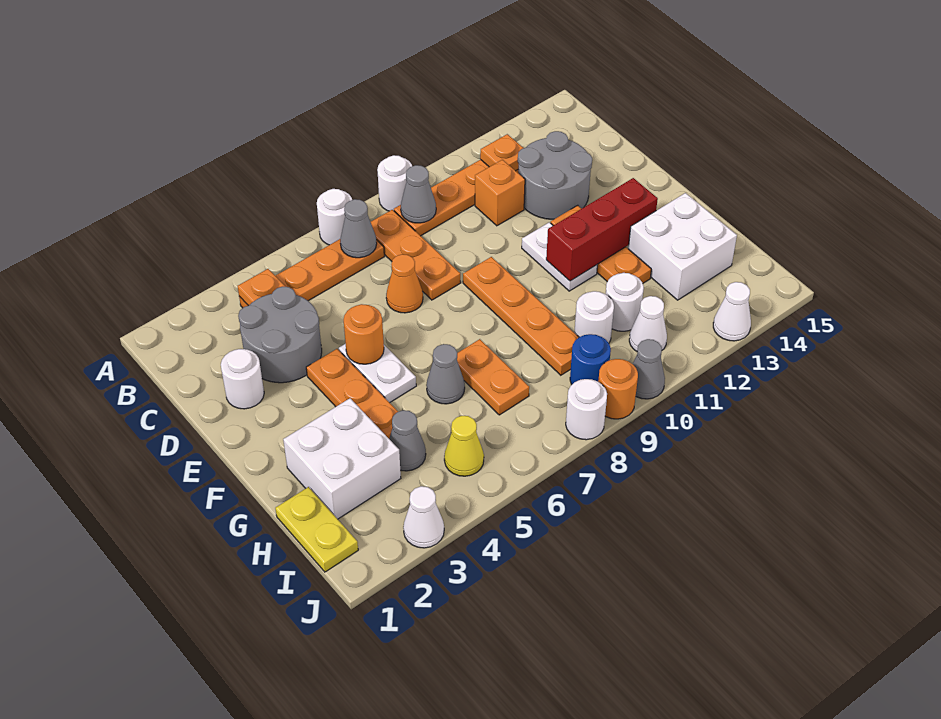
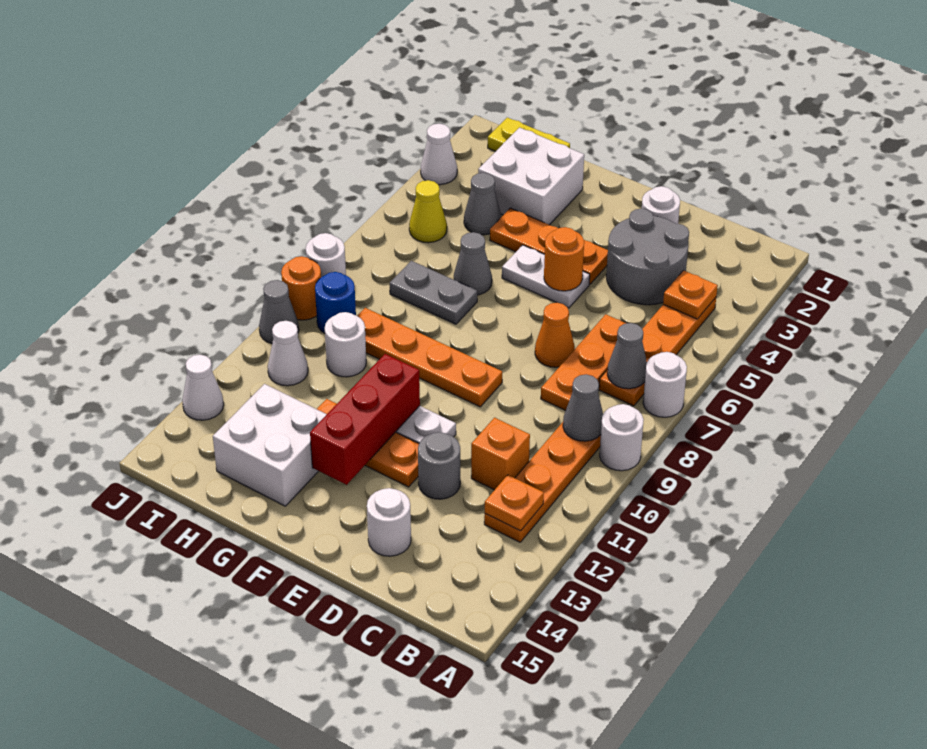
orange 1x3 plate [371,210,461,300] -> orange 1x3 plate turned to [541,314,626,411]
grey 2x2 round brick [518,131,592,219] -> grey 1x1 round brick [418,432,460,499]
orange 1x2 plate [457,339,529,415] -> grey 1x2 plate [390,261,477,324]
white 1x1 round brick [606,273,644,331] -> white 1x1 round brick moved to [367,488,411,556]

